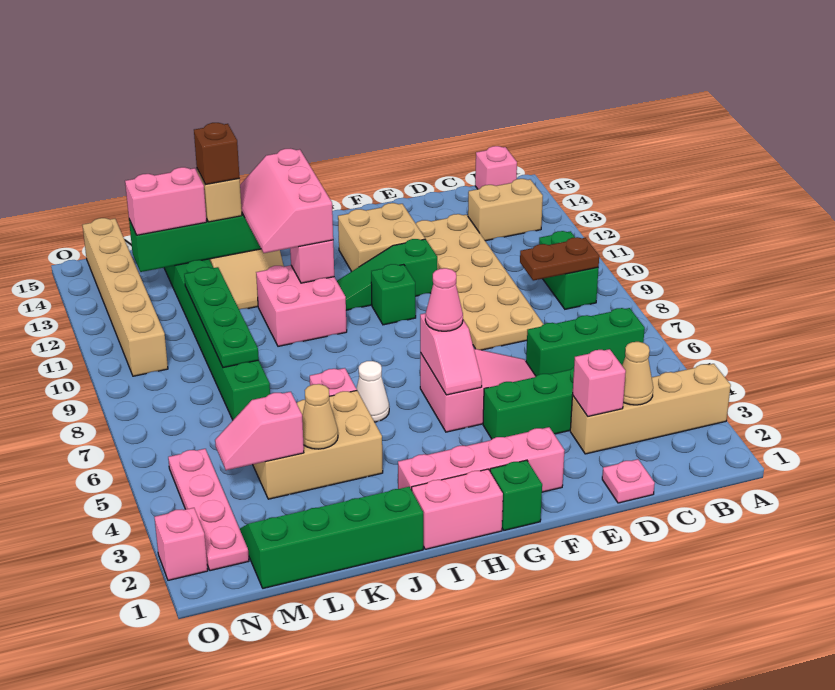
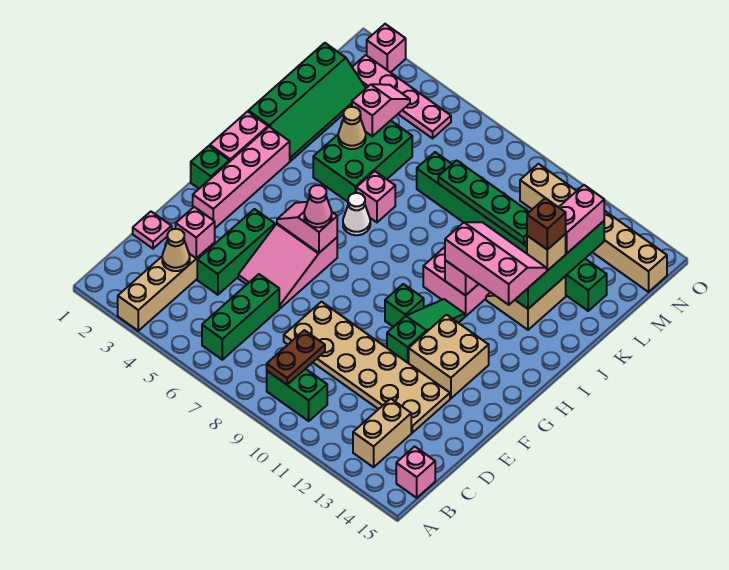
tan 2x3 brick [253,391,383,499] -> green 2x3 brick [313,121,412,202]

